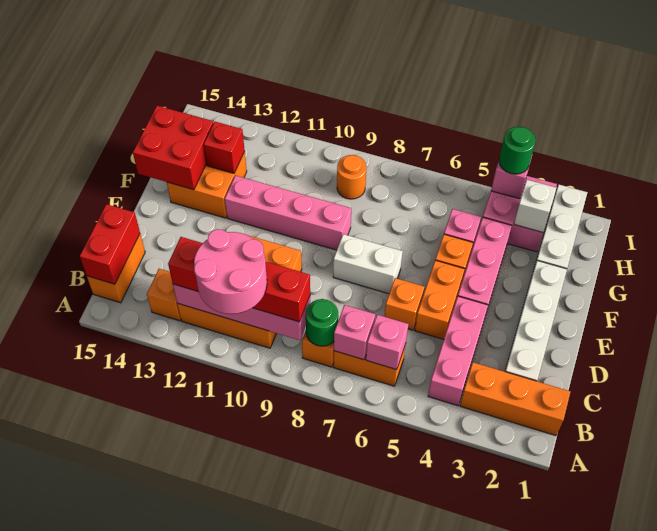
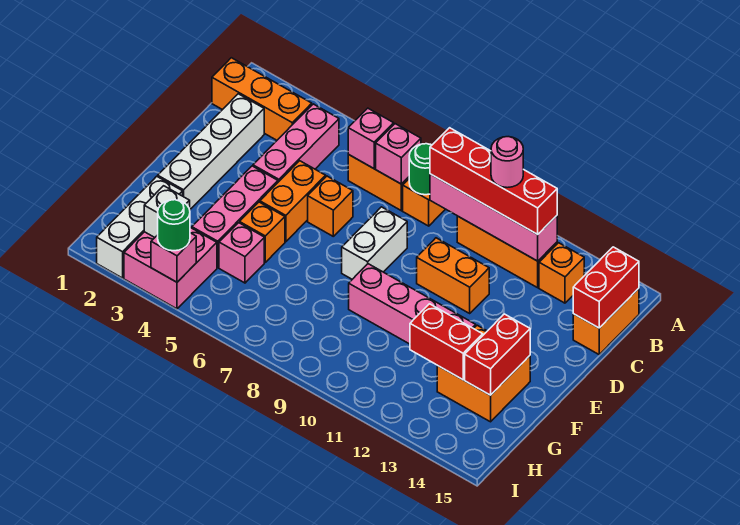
pink 2x2 round brick [194,229,267,314] -> pink 1x1 round brick [491,137,523,188]
white 1x2 brick [333,234,403,294] -> white 1x2 brick turned to [342,207,407,279]
red 2x2 brick [133,106,213,190] -> red 1x2 brick [465,314,530,395]
red 1x1 brick [204,122,245,173] -> red 1x2 brick [410,304,483,380]
orange 1x1 round brick [337,155,366,199] -> none

